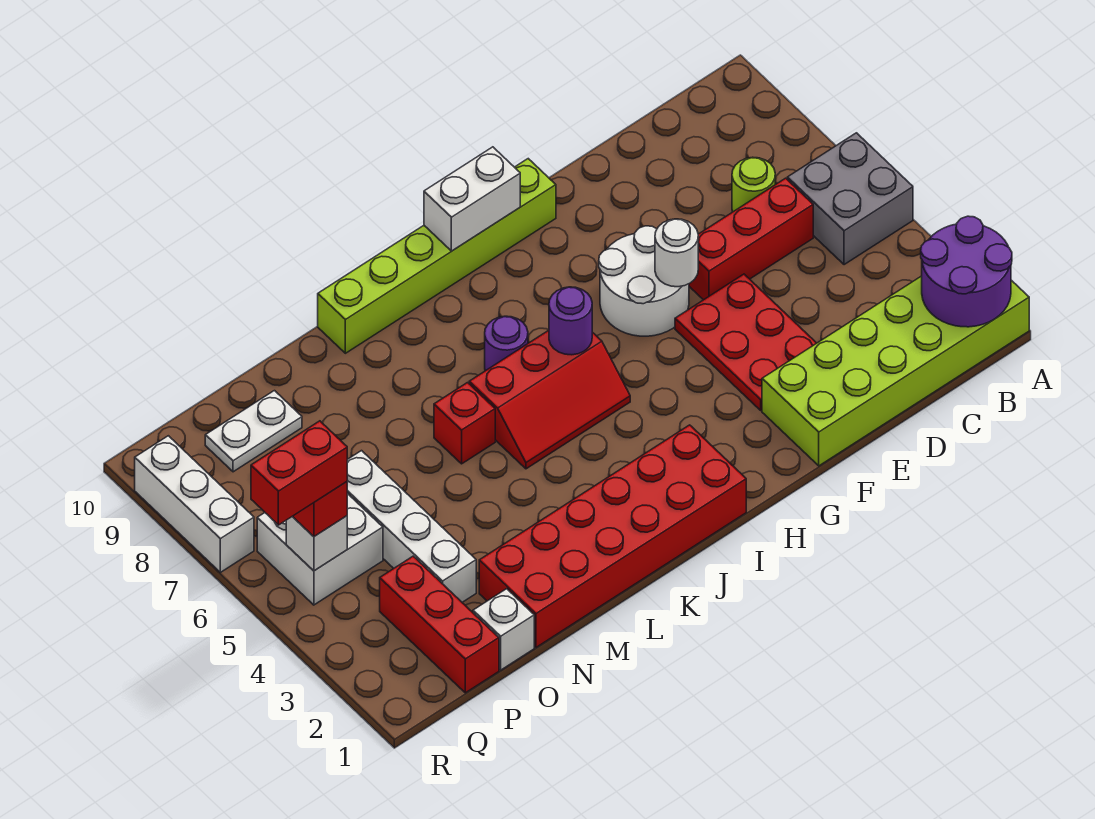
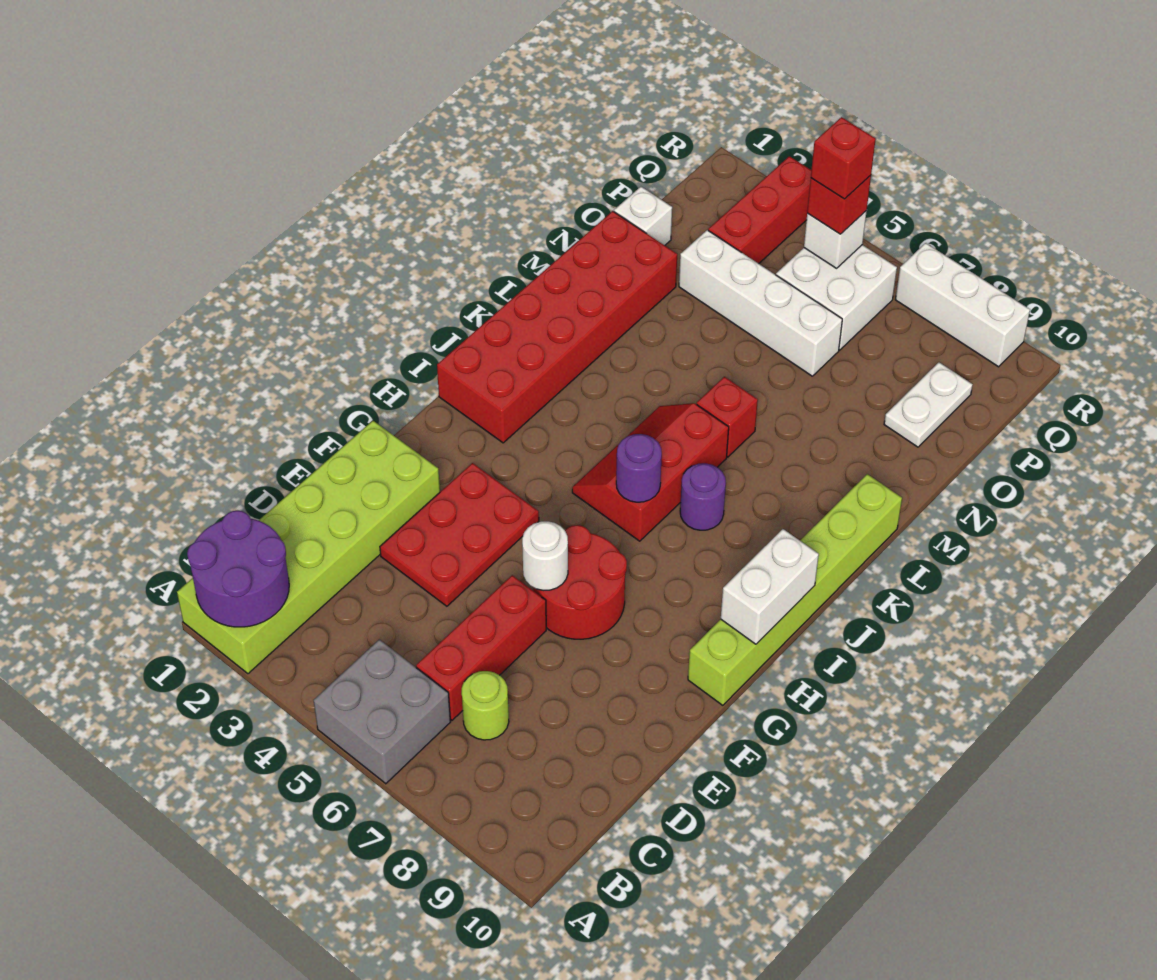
red 2x3 plate [675,274,816,410] -> red 2x3 plate turned to [380,463,539,606]
white 2x2 round brick [599,226,689,336] -> red 2x2 round brick [533,525,627,639]
red 1x3 brick [380,556,499,693] -> red 1x3 brick turned to [708,156,811,264]
red 1x2 brick [251,421,347,525] -> red 1x1 brick [811,117,876,199]

